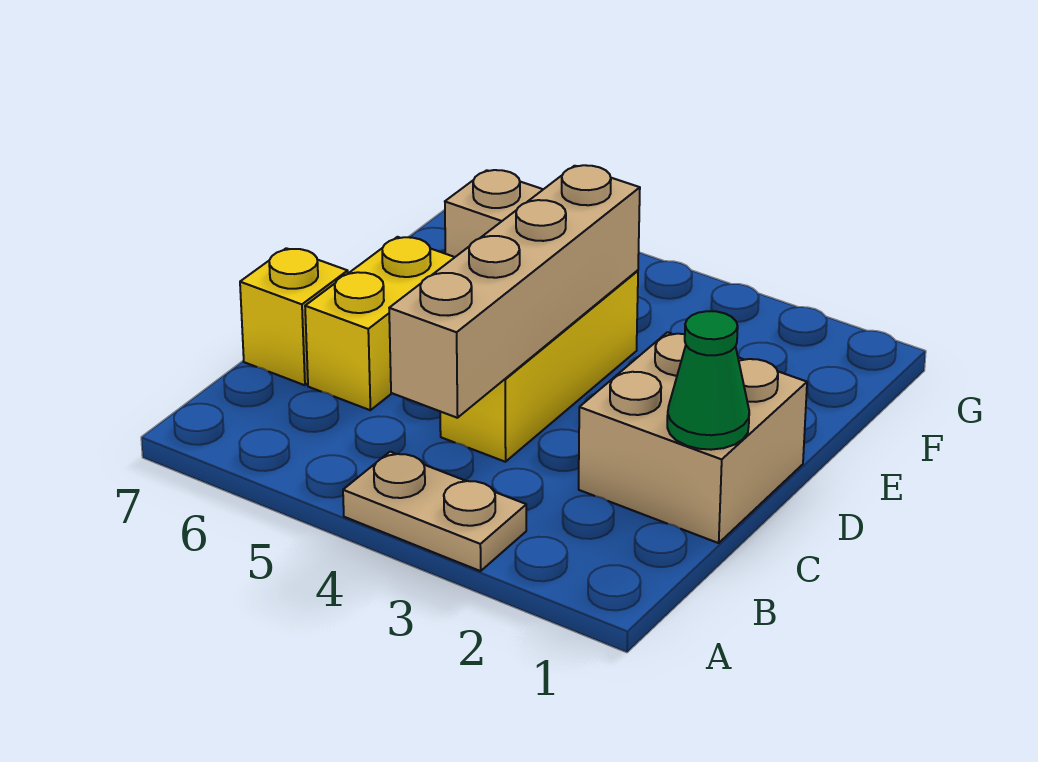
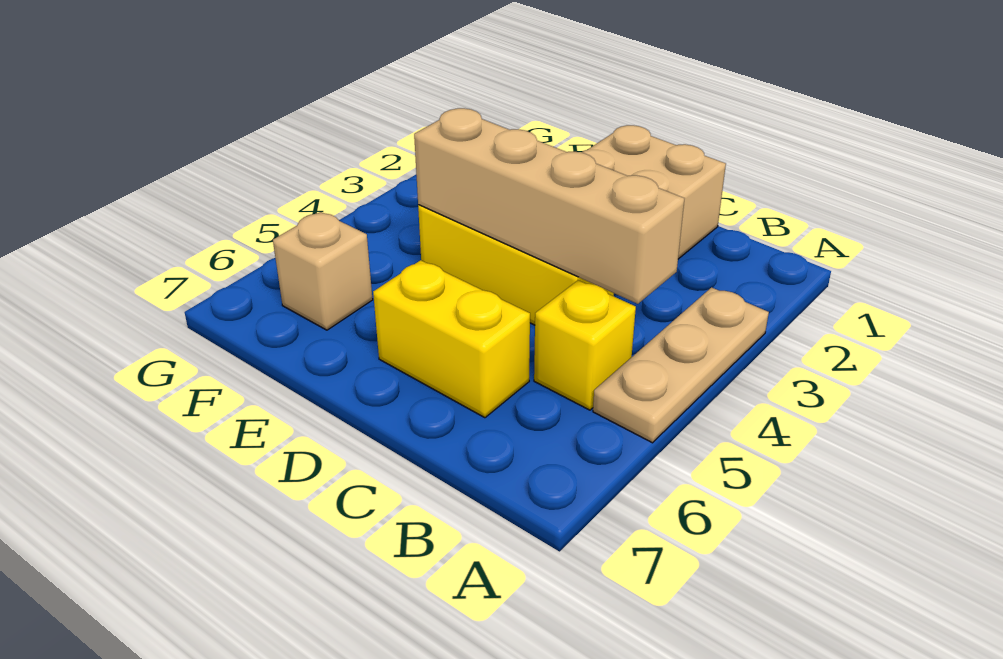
tan 1x2 plate [343,452,526,571] -> tan 1x3 plate [593,287,769,443]
green 1x1 cone [667,311,749,450] -> none
yellow 1x1 brick [240,248,348,385] -> yellow 1x1 brick moved to [534,280,636,410]

